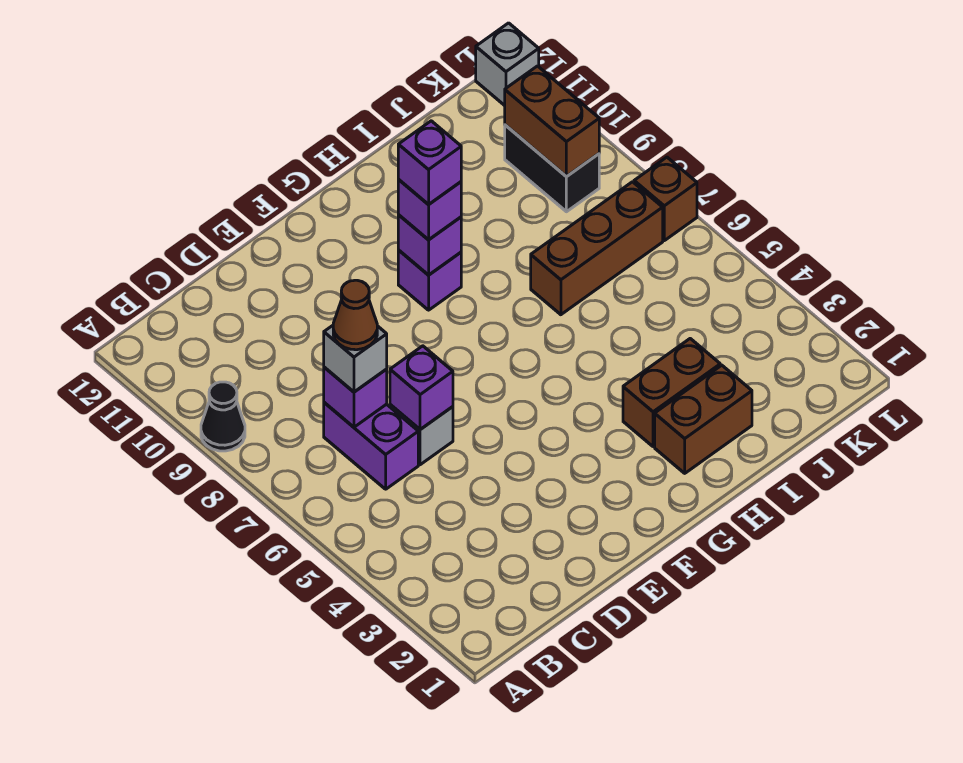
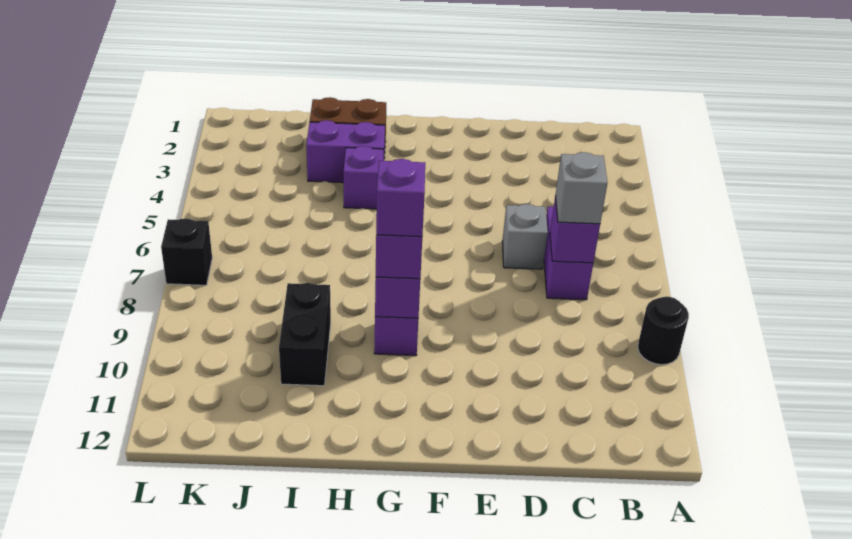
black 1x1 cone [201,382,245,451] -> black 1x1 round brick [638,296,689,365]
brown 1x1 cone [333,280,377,350] -> none
purple 1x1 brick [390,346,453,429] -> purple 1x1 brick moved to [343,146,383,209]
brown 1x2 brick [623,339,720,447] -> purple 1x2 brick [306,120,385,183]
brown 1x3 brick [531,182,663,315] -> none
black 1x2 brick [505,125,599,212] -> black 1x2 brick moved to [279,283,331,386]
brown 1x2 brick [505,66,599,177] -> none
brown 1x1 brick [634,157,697,241] -> black 1x1 brick [161,218,212,285]
grey 1x1 brick [476,23,539,106] -> none

